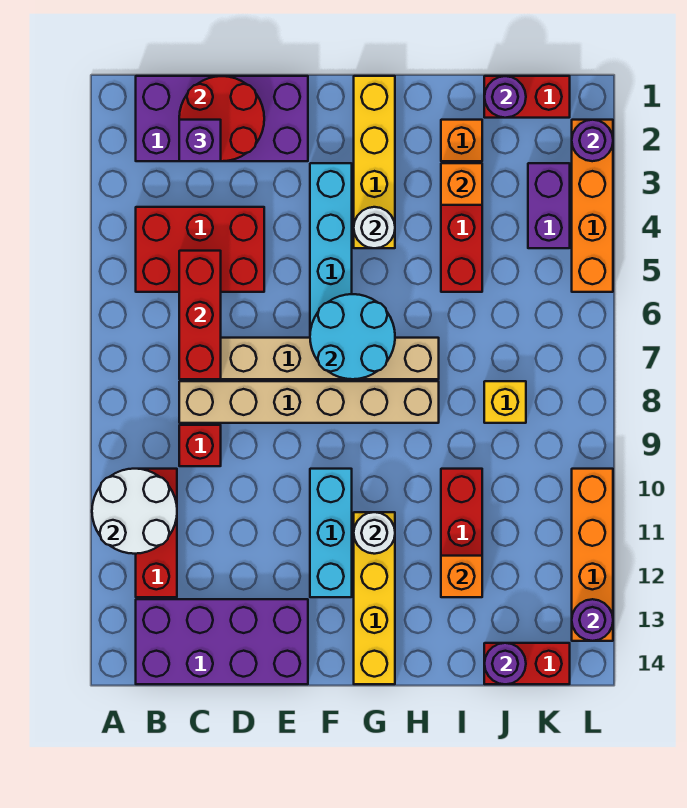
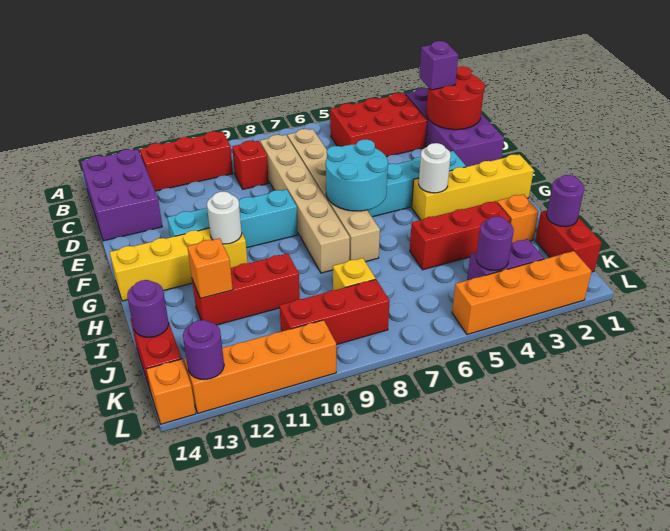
white 2x2 round brick [92,469,177,554] -> none
red 2x3 brick [136,207,264,292] -> red 2x3 brick turned to [330,93,427,157]
purple 2x4 brick [136,599,308,684] -> purple 2x3 brick [81,149,162,241]
red 1x3 brick [179,251,221,379] -> red 1x3 brick moved to [279,279,390,345]
cyan 1x3 brick [310,469,352,597] -> cyan 1x4 brick [167,189,298,248]
orange 1x1 brick [441,163,482,205] -> orange 1x1 brick moved to [146,359,196,424]
purple 1x1 round brick [572,120,613,161] -> purple 1x1 round brick moved to [476,216,514,270]

